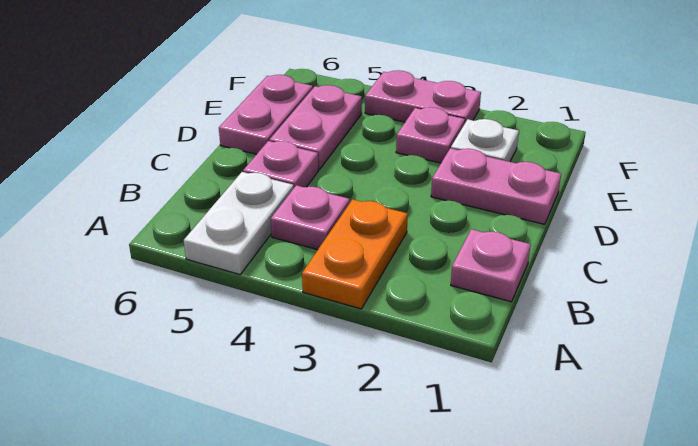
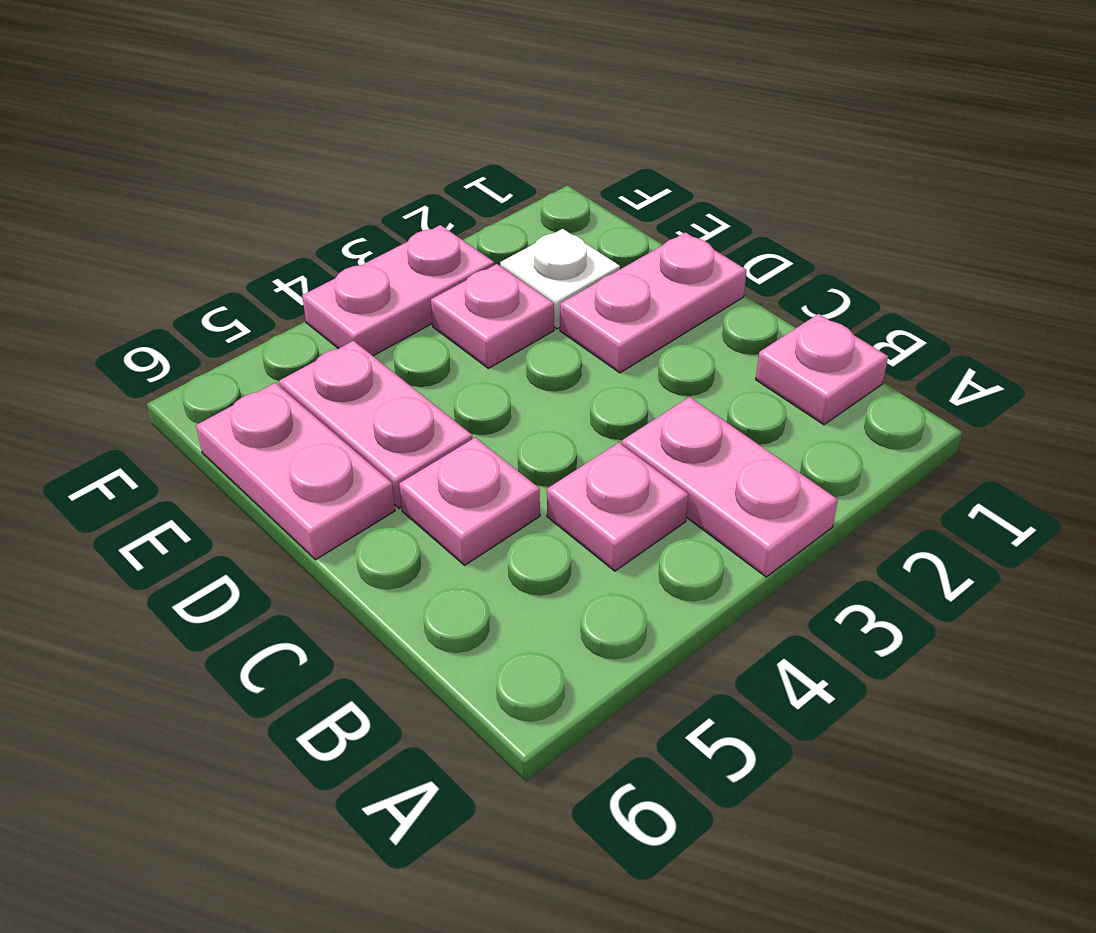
orange 1x2 plate [302,199,408,309] -> pink 1x2 plate [622,397,838,577]
white 1x2 plate [184,172,294,274] -> none

